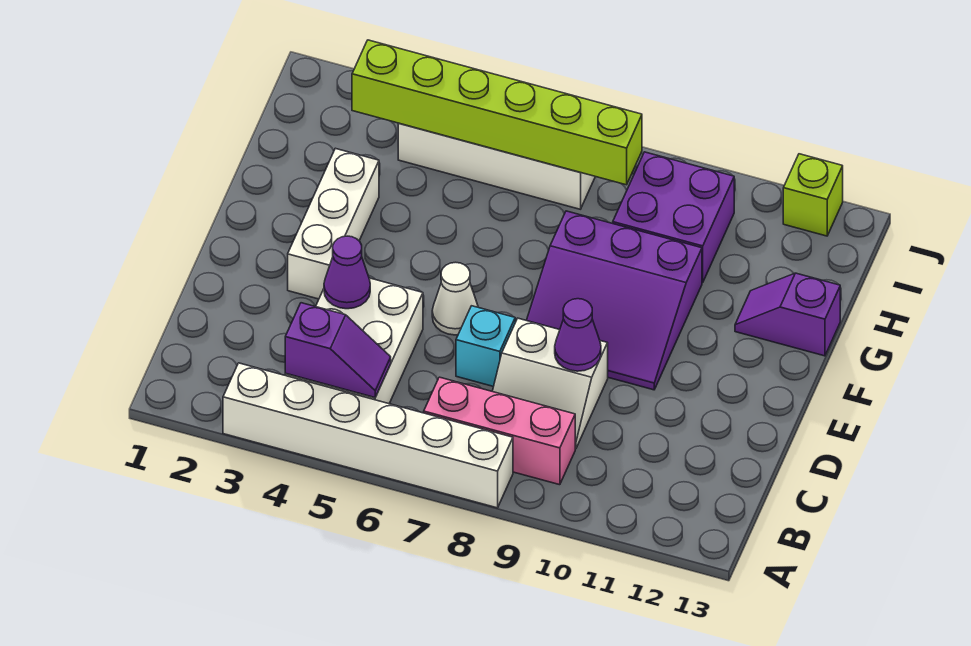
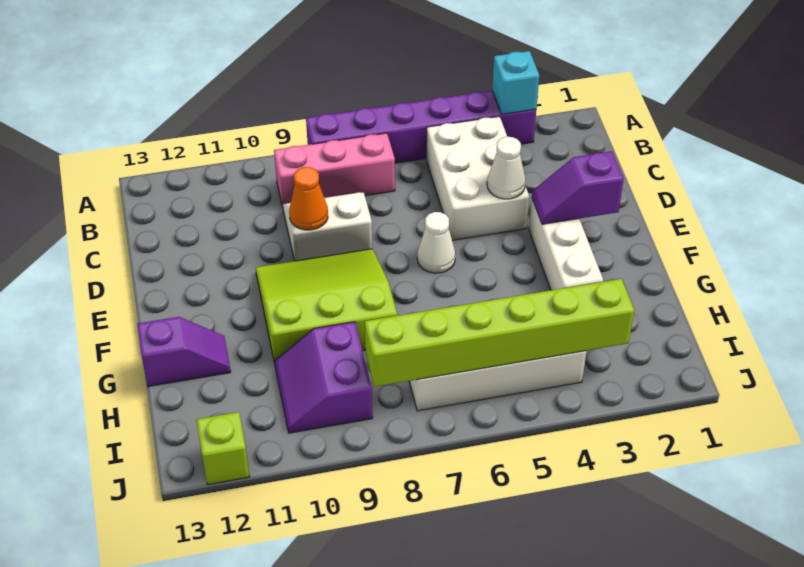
white 1x6 brick [223,363,513,508] -> purple 1x6 brick [306,91,536,163]
purple 1x2 slope [285,303,391,397] -> purple 1x2 slope moved to [532,151,624,224]
purple 1x1 cone [324,236,370,309] -> white 1x1 cone [487,137,526,199]
cyan 1x1 brick [456,306,515,387] -> cyan 1x1 brick moved to [492,51,539,114]
purple 1x1 cone [555,299,601,371] -> orange 1x1 cone [289,167,328,230]
purple 3x3 slope [526,211,702,390] -> lime 3x3 slope [256,249,397,363]
purple 2x2 brick [613,152,734,283] -> purple 2x2 slope [275,322,373,433]

